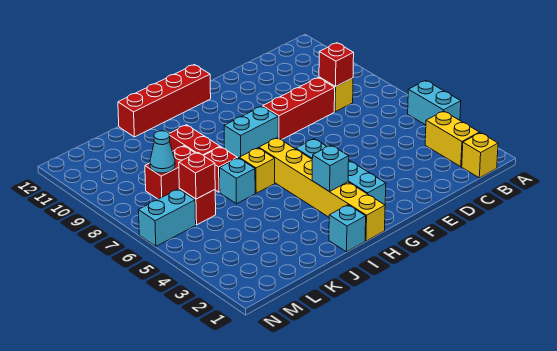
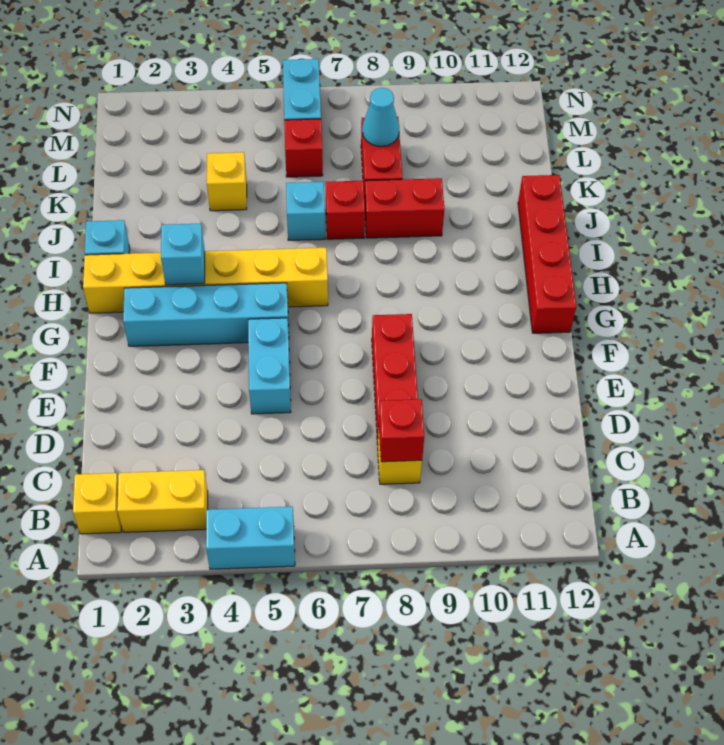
cyan 1x2 brick [224,106,278,158] -> cyan 1x2 brick moved to [248,318,291,414]
yellow 1x1 brick [239,148,275,193] -> yellow 1x1 brick moved to [207,152,247,211]
red 1x1 brick [179,153,215,199] -> none

